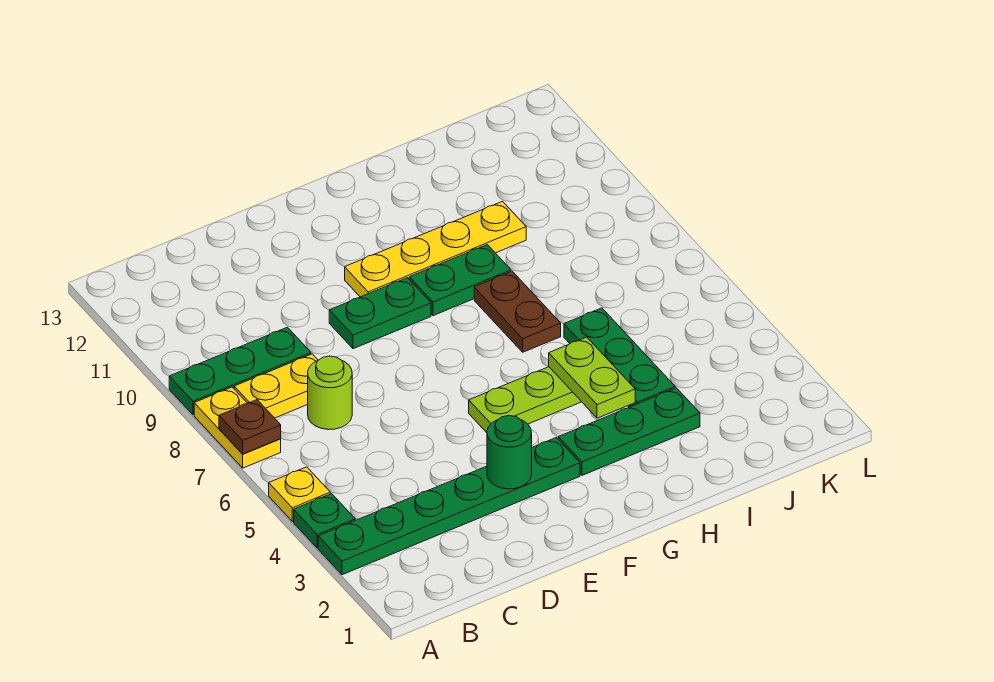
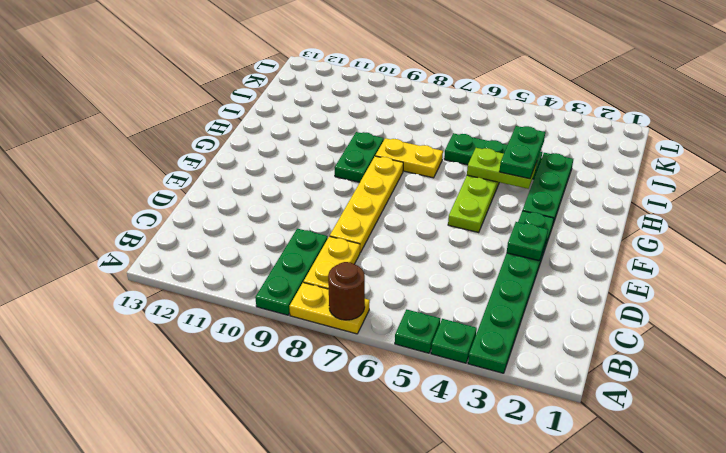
yellow 1x1 plate [269,467,330,521] -> green 1x1 plate [395,309,440,353]
brown 1x1 plate [219,400,281,454] -> brown 1x1 round brick [328,262,365,320]
lime 1x1 round brick [308,356,352,430] -> none
green 1x1 round brick [487,416,532,489] -> green 1x1 plate [507,222,548,261]
green 1x2 plate [329,278,431,349] -> green 1x2 plate moved to [499,126,545,179]
yellow 1x4 plate [345,201,526,297] -> yellow 1x4 plate moved to [330,156,403,253]
brown 1x2 plate [474,271,561,352] -> yellow 1x2 plate [375,138,443,178]

